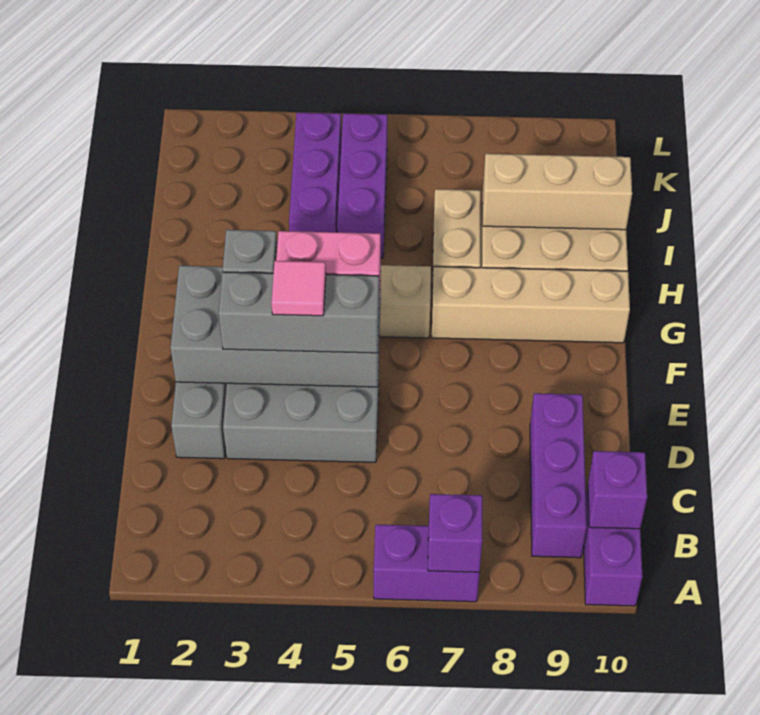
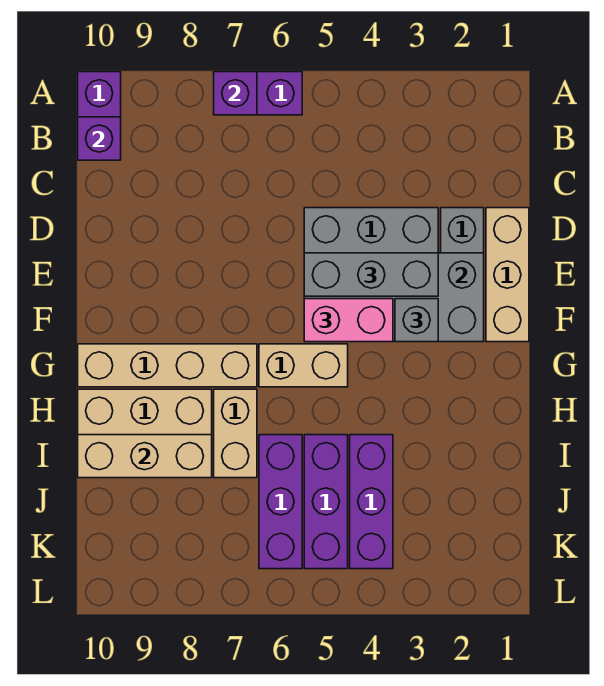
purple 1x3 brick [530,393,587,558] -> purple 1x3 brick moved to [259,435,302,569]
none -> tan 1x3 brick [486,208,529,342]
pink 1x1 tile [271,261,326,316] -> none

